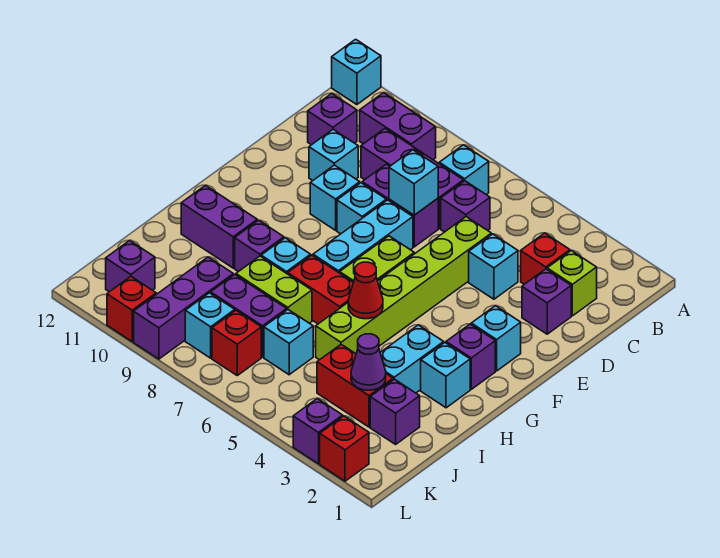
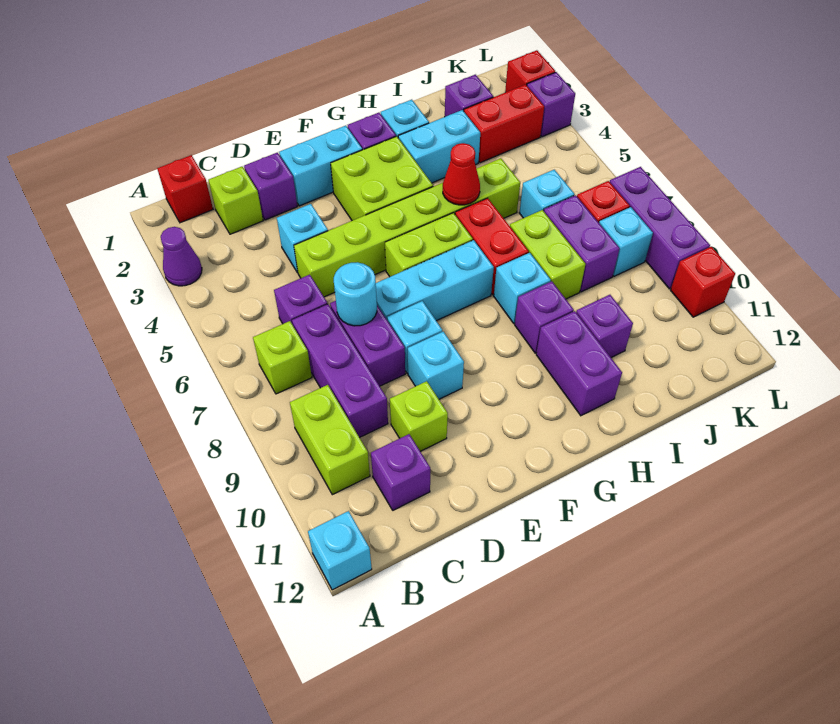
cyan 1x1 brick [439,145,489,195] -> lime 1x1 brick [253,321,312,394]
purple 1x2 brick [360,93,436,160] -> lime 1x2 brick [290,385,370,495]
red 1x1 brick [521,233,570,284] -> red 1x1 brick moved to [157,155,213,223]
cyan 1x1 brick [389,150,438,215] -> cyan 1x1 round brick [334,262,377,326]
cyan 1x1 brick [309,129,358,181] -> lime 1x1 brick [390,381,448,451]
cyan 1x1 brick [471,306,521,371] -> cyan 1x2 brick [279,126,362,206]
none -> lime 2x2 brick [331,136,433,221]
red 1x2 brick [317,344,393,427] -> red 1x2 brick turned to [464,85,544,163]
purple 1x1 cone [351,334,386,390] -> purple 1x1 cone moved to [161,227,202,286]
purple 1x3 brick [134,257,233,359] -> purple 1x3 brick turned to [610,167,710,289]
purple 1x1 brick [106,240,155,292] -> purple 1x1 brick moved to [576,295,633,358]

